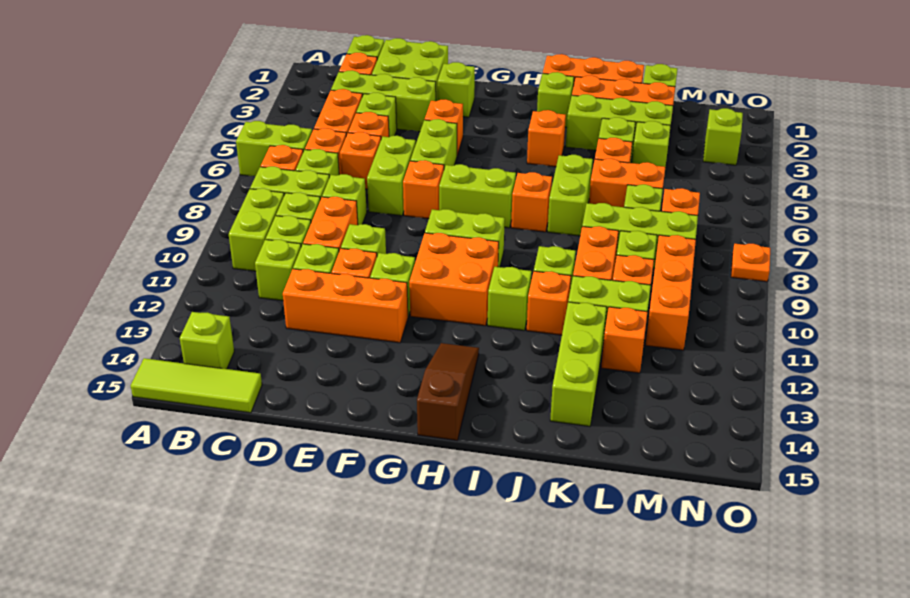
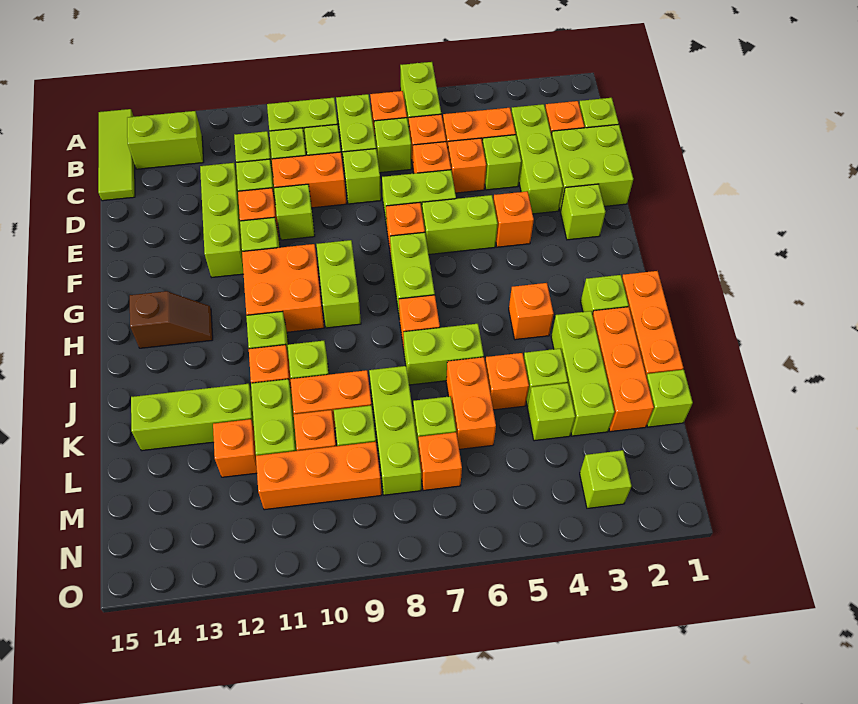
lime 1x1 brick [180,312,234,369] -> lime 1x2 brick [127,111,204,169]
orange 1x3 brick [283,269,408,343] -> lime 1x3 brick [200,163,244,277]
brown 1x3 slope [417,343,479,440] -> brown 1x2 slope [130,291,213,348]
orange 1x1 plate [731,244,770,282] -> none

